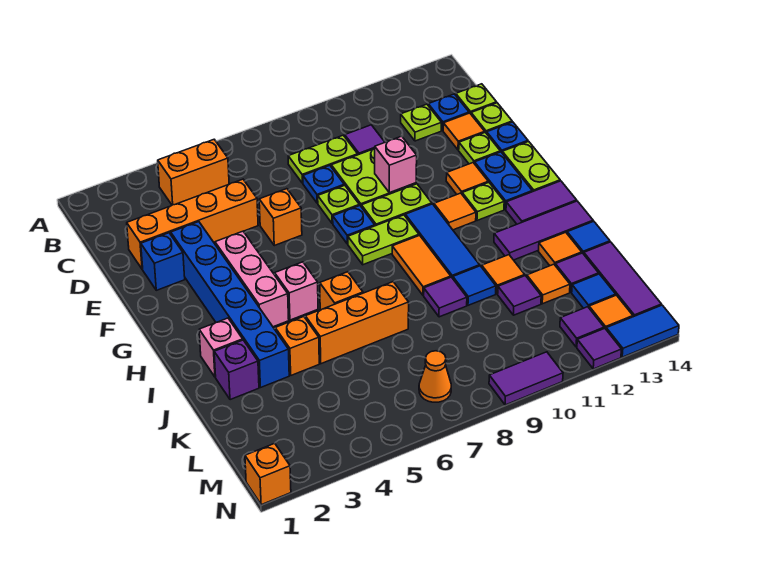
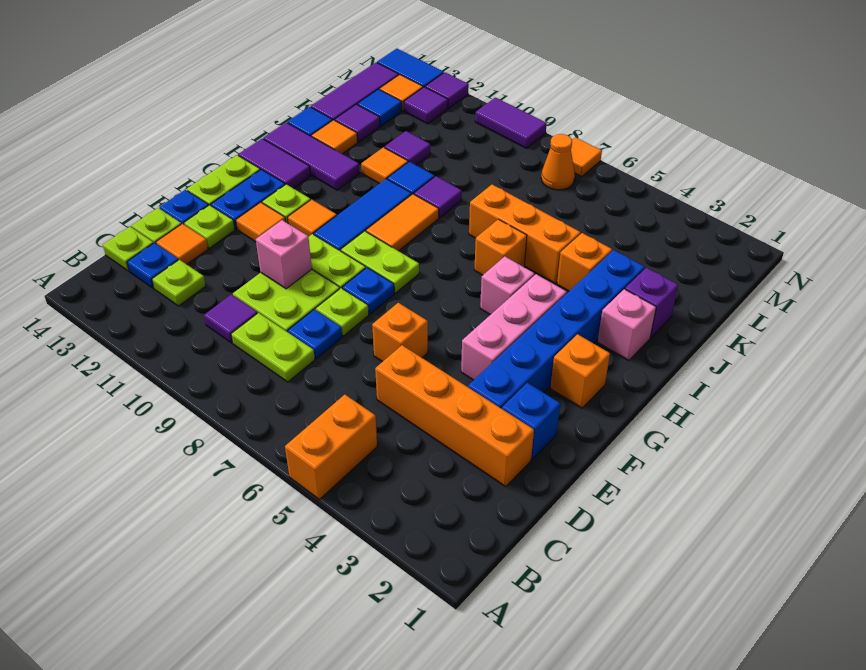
orange 1x2 brick [158,140,229,205] -> orange 1x2 brick turned to [285,395,377,499]
orange 1x1 tile [527,264,570,304] -> orange 1x1 tile moved to [571,137,602,177]
orange 1x1 brick [245,443,291,505] -> orange 1x1 brick moved to [550,334,610,408]

